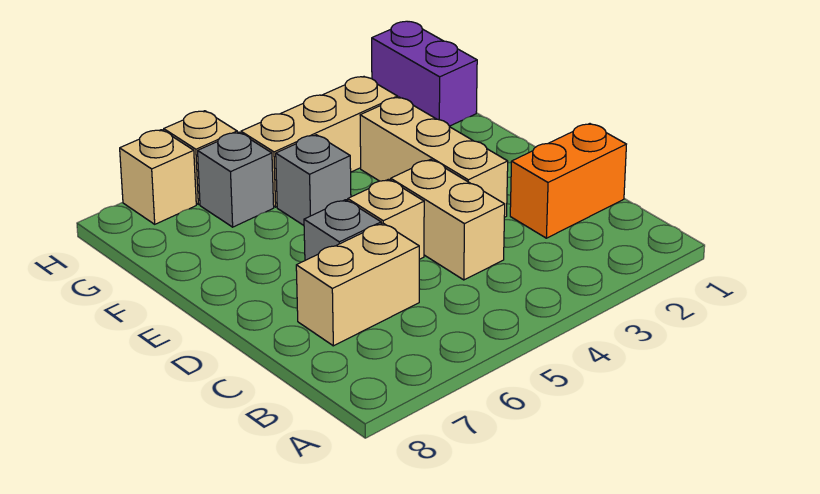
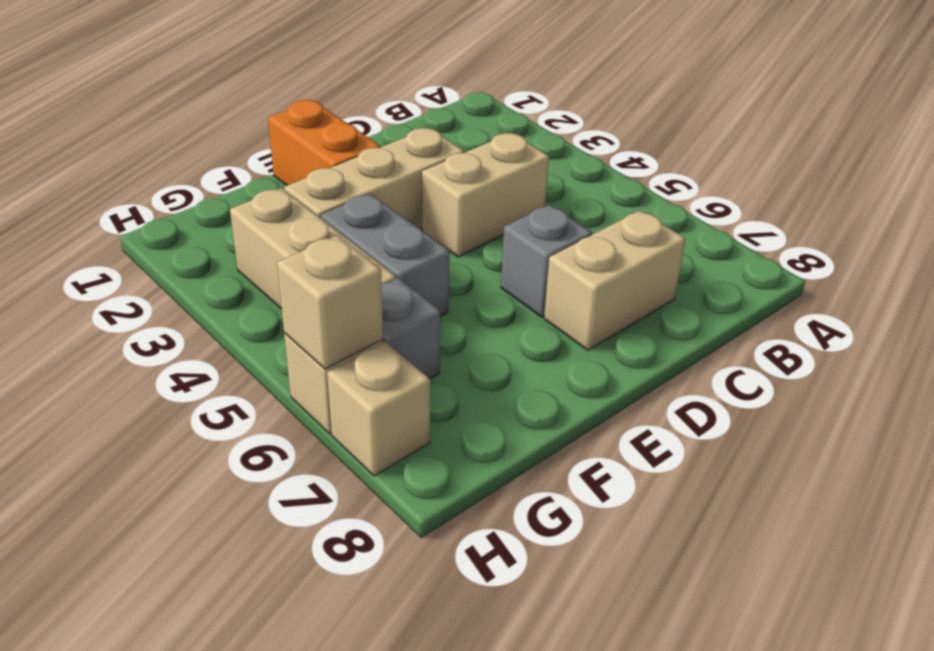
orange 1x2 brick [510,124,626,238] -> orange 1x2 brick moved to [268,100,380,185]
tan 1x2 brick [296,223,419,346] -> tan 1x2 brick turned to [544,211,686,350]
tan 1x1 brick [348,179,424,259] -> tan 1x1 brick moved to [277,235,383,369]
grey 1x1 brick [276,135,351,225] -> grey 1x2 brick [321,194,449,317]
purple 1x2 brick [372,21,477,126] -> none

